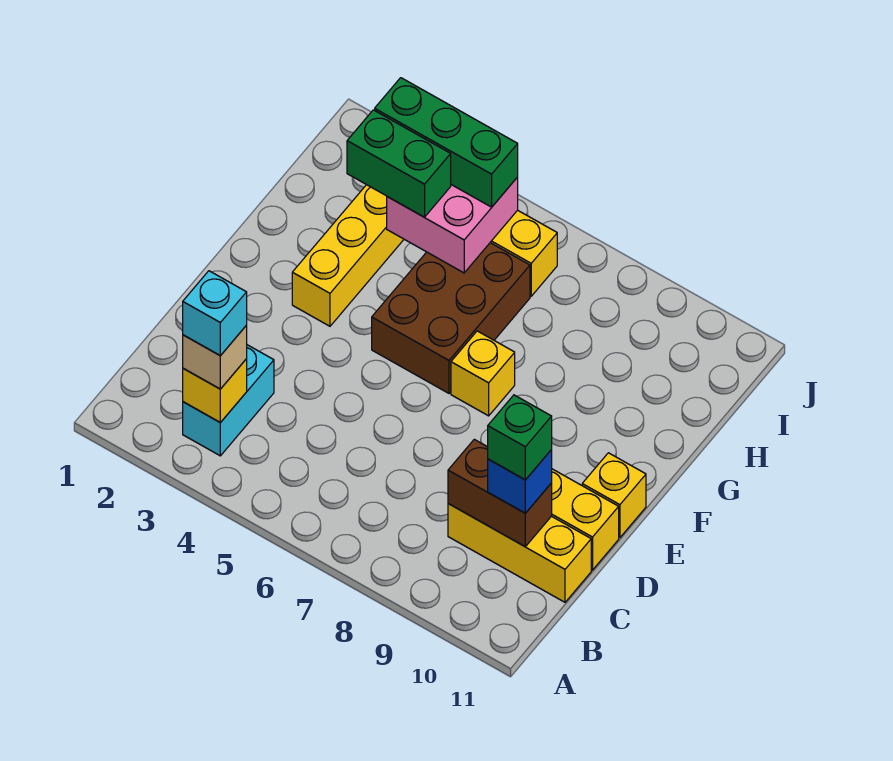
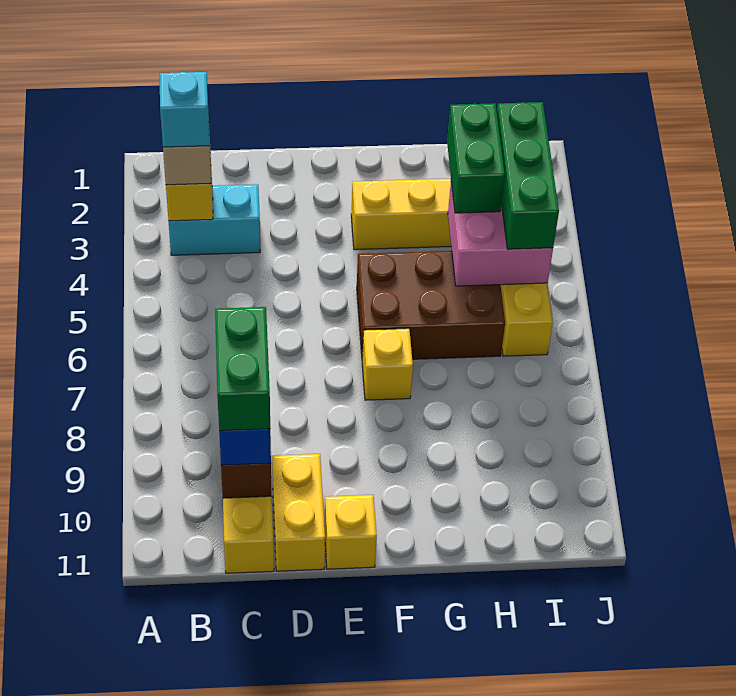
green 1x1 brick [488,395,552,480] -> green 1x2 brick [215,307,270,431]

